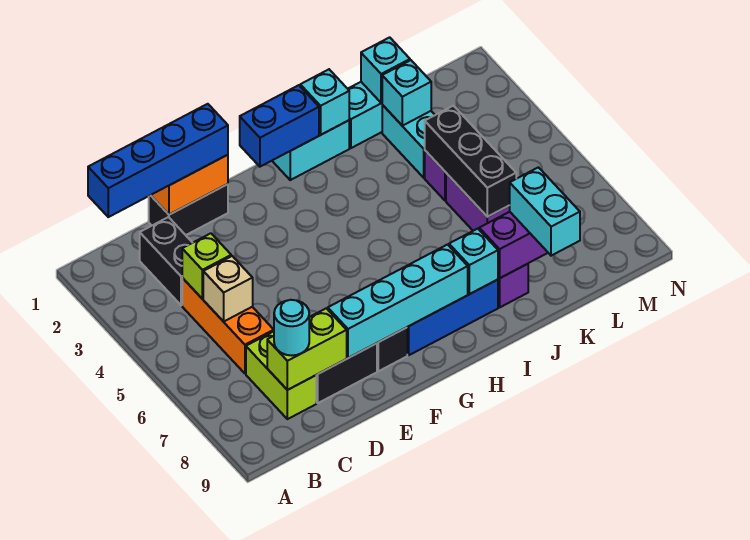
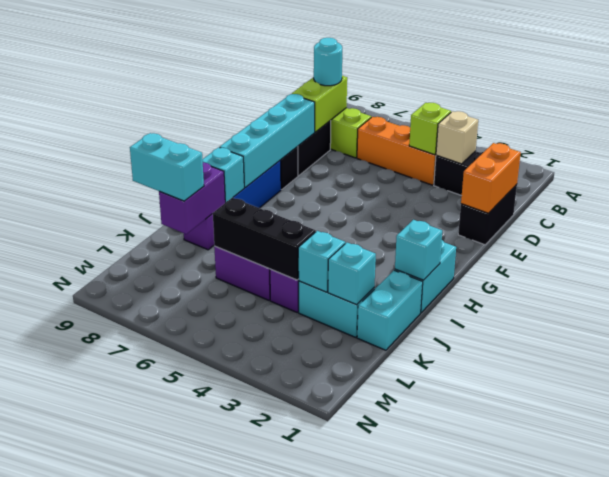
blue 1x4 brick [88,104,228,217] -> none
tan 1x1 brick [203,256,253,322] -> tan 1x1 brick moved to [436,111,478,164]
blue 1x2 brick [240,85,319,167] -> none
cyan 1x1 brick [361,37,410,103] -> cyan 1x1 brick moved to [298,231,345,292]

